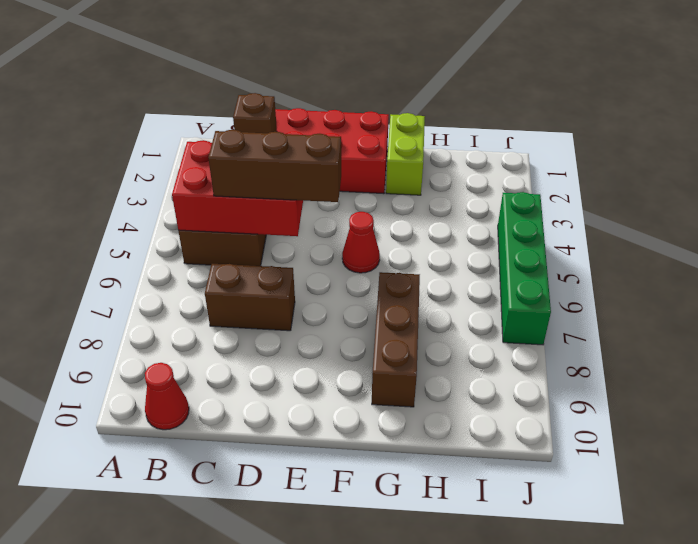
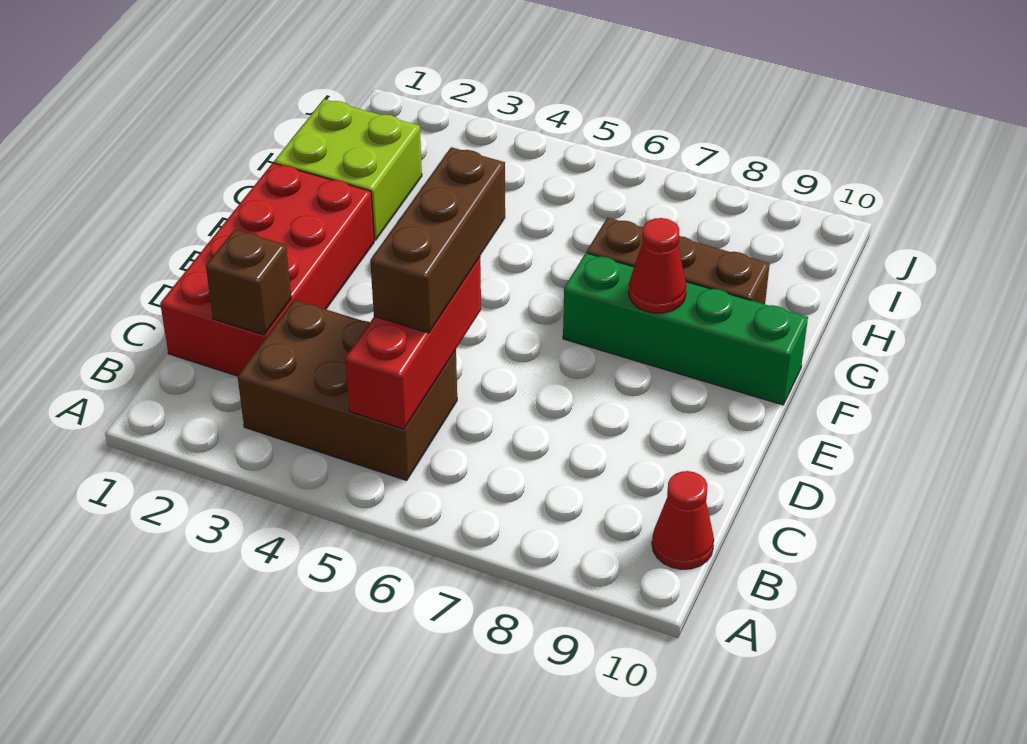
red 2x3 brick [172,140,303,236] -> red 1x3 brick [345,257,481,429]
brown 1x2 brick [205,264,295,331] -> none
red 1x1 cone [342,212,380,273] -> red 1x1 cone moved to [628,218,686,313]
lime 1x2 brick [386,113,425,195] -> lime 2x2 brick [274,99,422,240]
green 1x4 brick [498,192,551,345] -> green 1x4 brick moved to [563,253,808,405]

